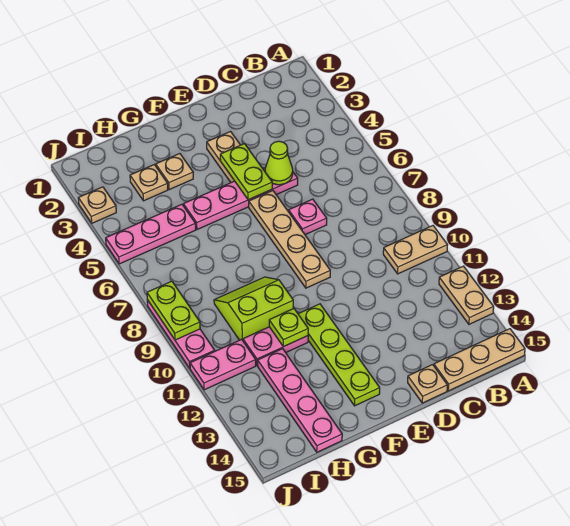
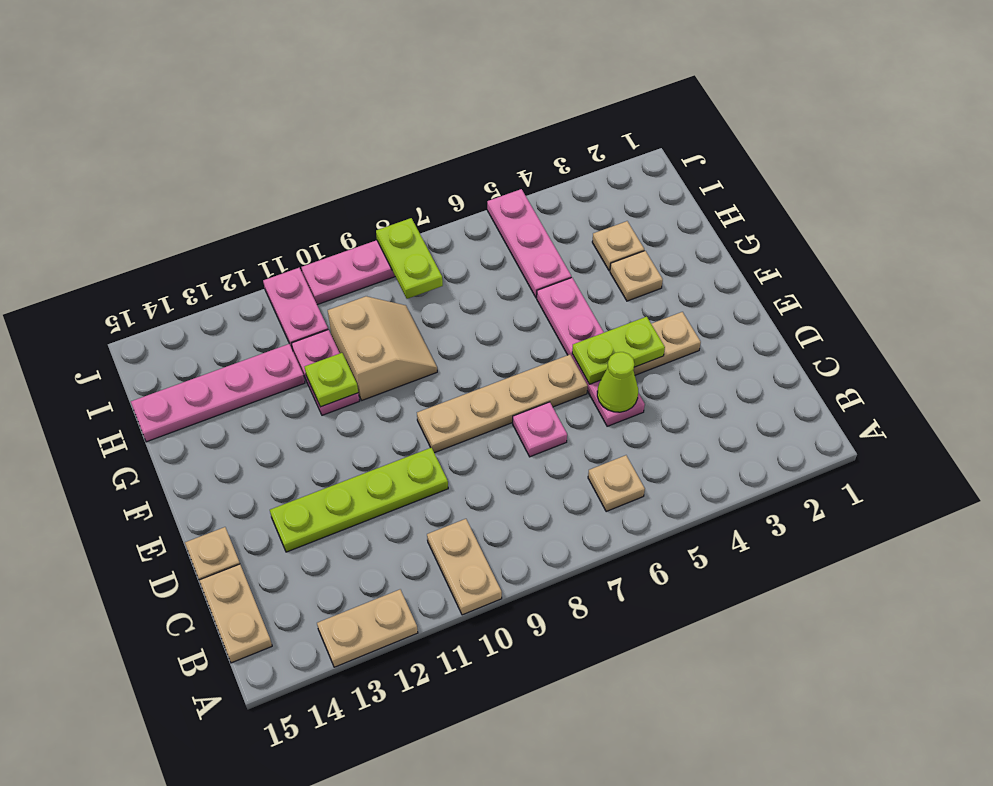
tan 1x3 plate [434,329,525,391] -> tan 1x2 plate [199,564,272,663]
lime 1x4 plate [298,304,380,406] -> lime 1x4 plate moved to [270,448,448,552]
lime 2x2 slope [214,277,293,340] -> tan 2x2 slope [328,296,437,400]
tan 1x1 plate [78,187,116,223] -> tan 1x1 plate moved to [588,455,645,512]
lime 1x2 plate [147,281,200,340] -> lime 1x2 plate turned to [376,218,443,299]

